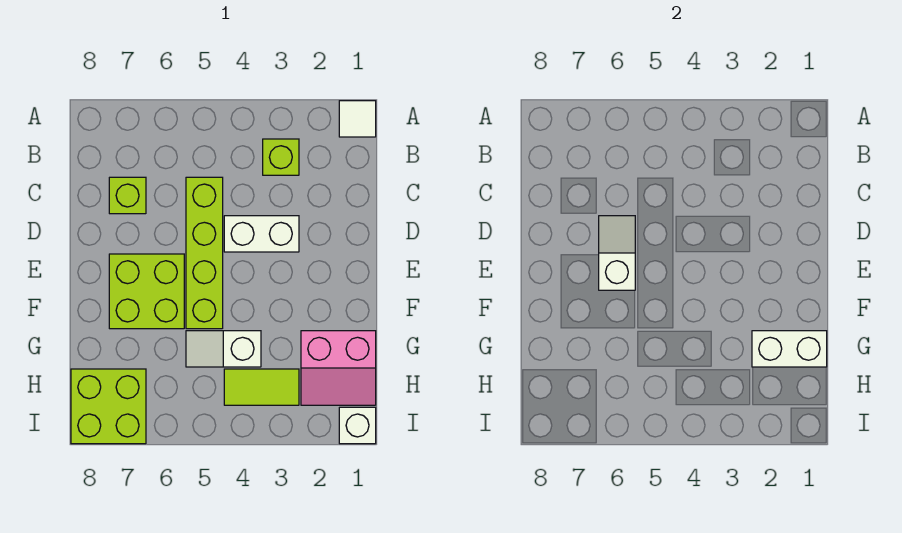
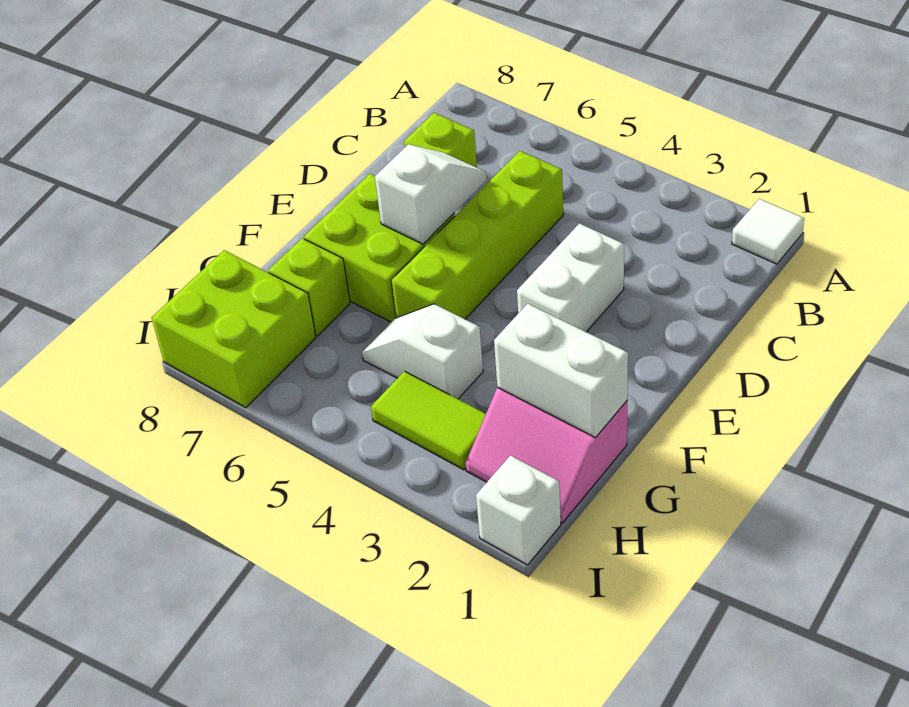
lime 1x1 brick [263,139,299,175] -> lime 1x1 brick moved to [268,238,350,336]
white 1x2 brick [224,216,299,252] -> white 1x2 brick turned to [517,223,624,332]

